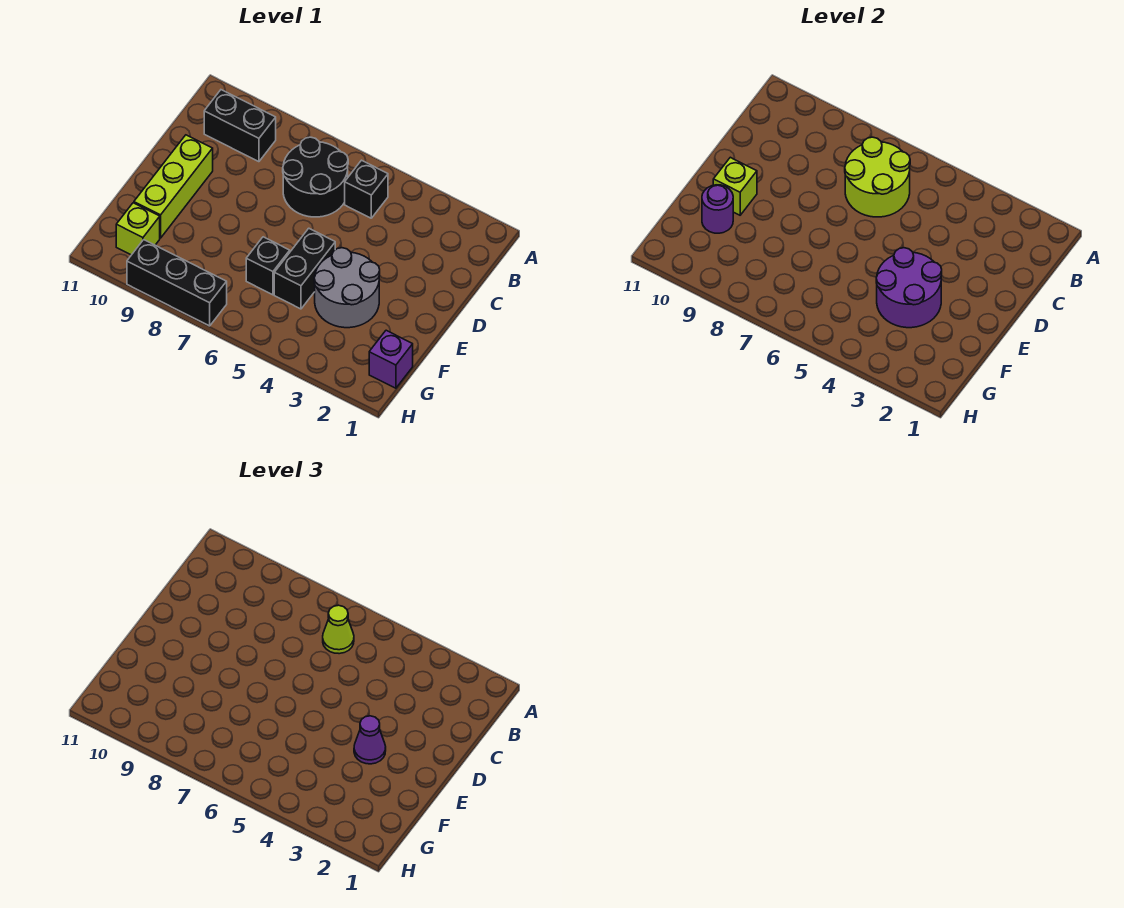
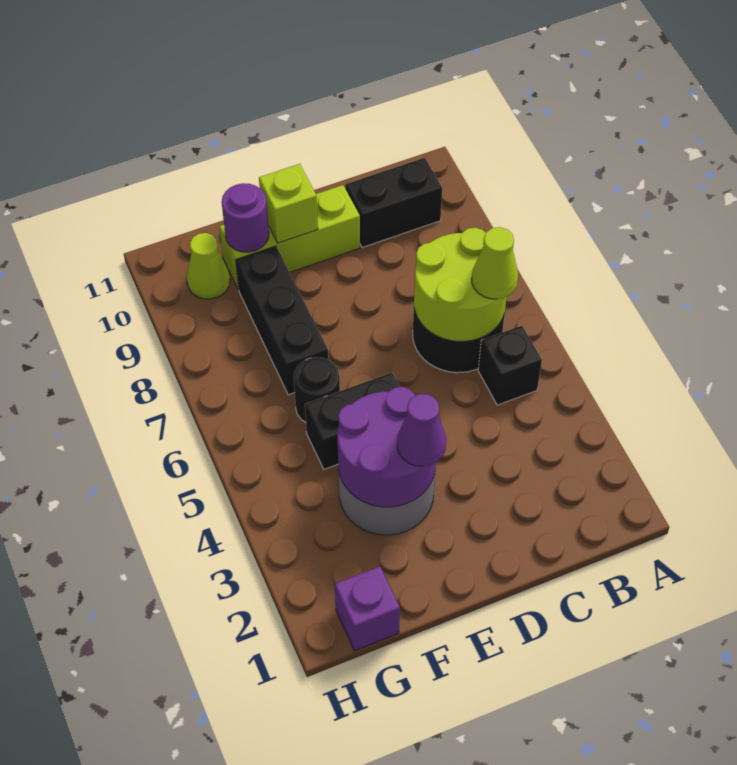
black 1x2 brick [204,90,276,162] -> black 1x2 brick turned to [345,158,442,248]
black 1x1 brick [246,237,290,295] -> black 1x1 round brick [294,357,340,423]
lime 1x1 brick [116,203,160,255] -> lime 1x1 cone [187,233,230,299]
black 1x3 brick [127,240,227,326] -> black 1x3 brick moved to [236,246,328,395]

